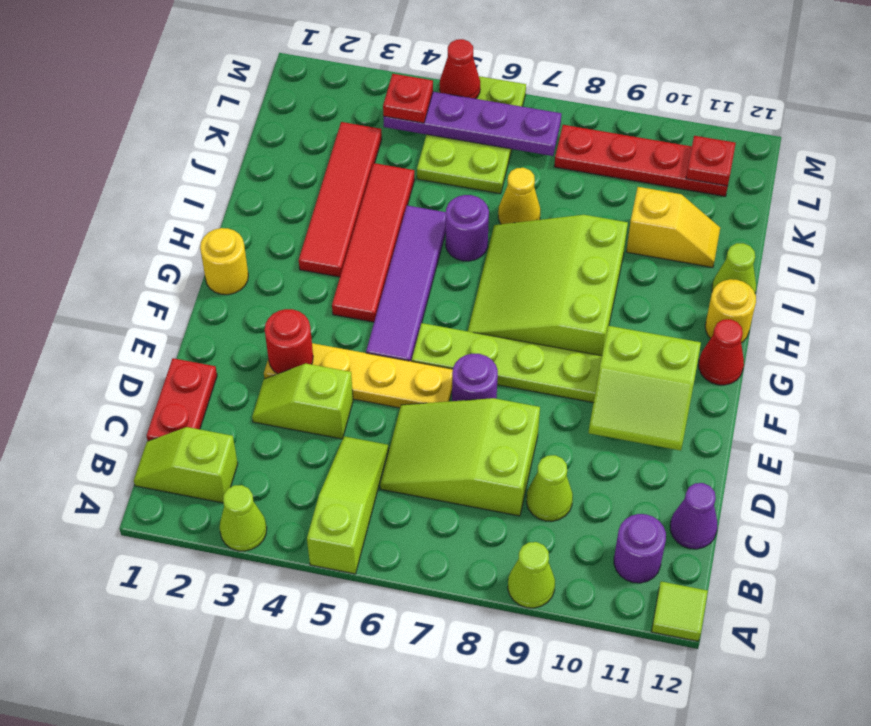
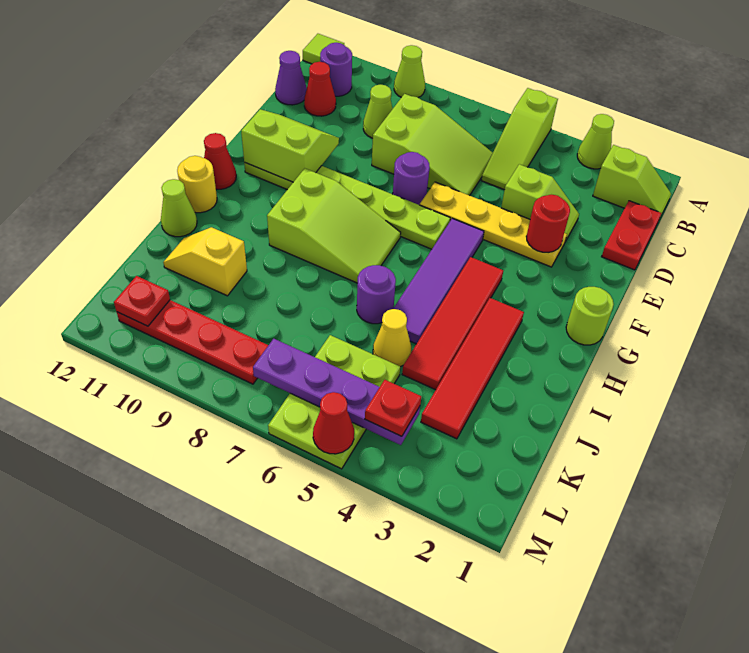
none -> red 1x1 cone [304,62,336,116]
yellow 1x1 round brick [200,228,248,295] -> lime 1x1 round brick [566,287,614,345]
lime 3x3 slope [468,215,628,356] -> lime 2x3 slope [267,169,401,283]
yellow 1x1 cone [498,168,540,224] -> yellow 1x1 cone moved to [373,309,411,367]

